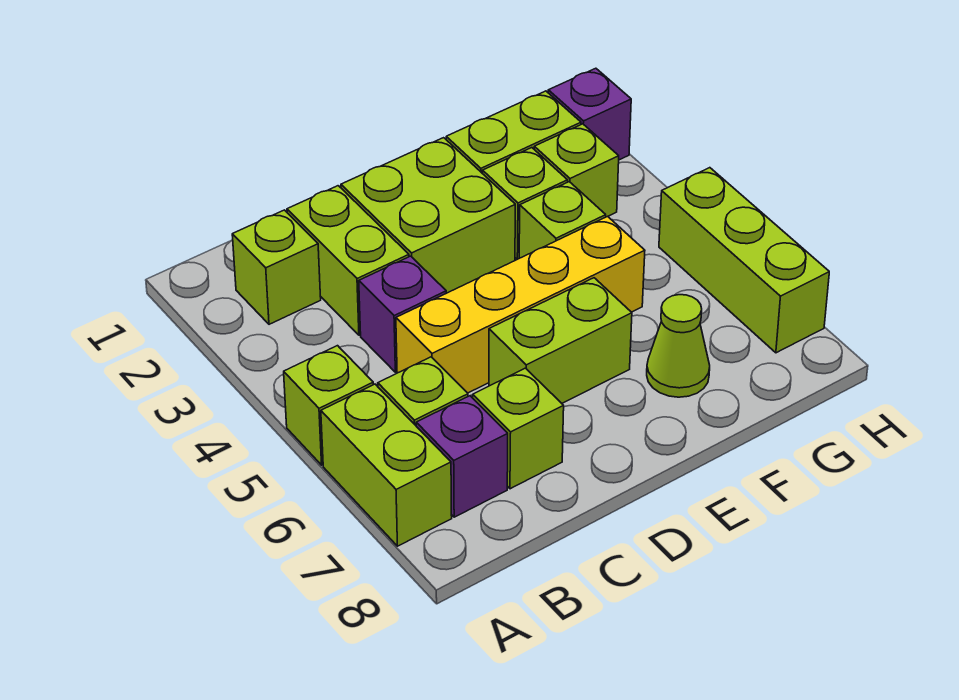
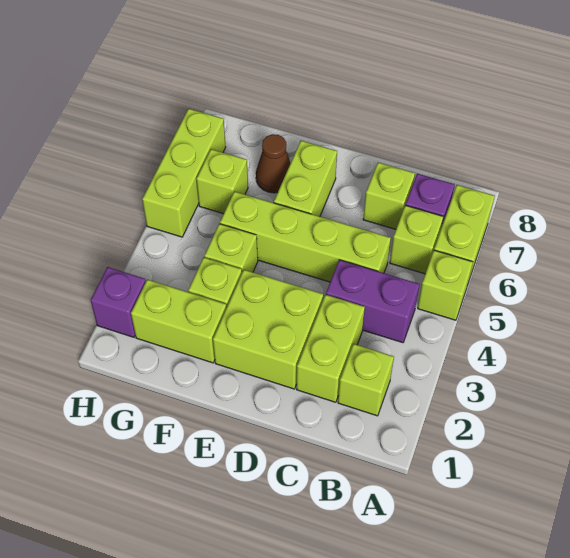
purple 1x1 brick [359,256,446,372] -> purple 1x2 brick [326,260,419,343]
yellow 1x4 brick [396,216,645,393] -> lime 1x4 brick [220,191,391,282]
lime 1x2 brick [489,278,632,403] -> lime 1x2 brick turned to [274,141,337,216]
lime 1x1 cone [647,295,710,397] -> brown 1x1 cone [256,134,291,193]
lime 1x1 brick [534,124,619,217] -> lime 1x1 brick moved to [196,149,248,214]

